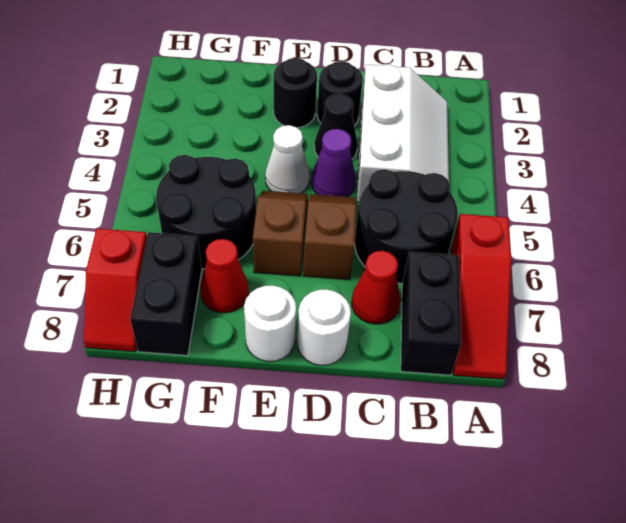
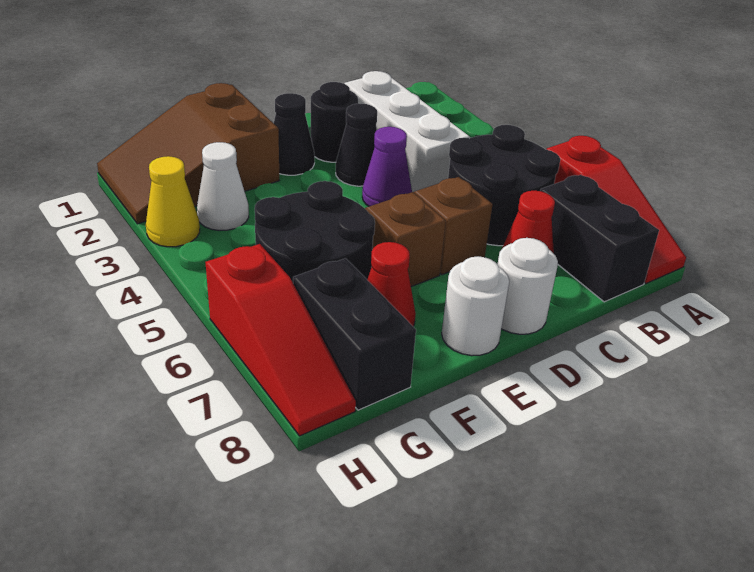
black 1x1 round brick [274,58,317,128] -> black 1x1 cone [274,93,315,175]
white 1x1 cone [265,125,309,193] -> white 1x1 cone moved to [197,142,249,230]
none -> brown 2x3 slope [97,83,279,224]
none -> yellow 1x1 cone [146,156,200,247]
red 1x2 slope [84,228,147,352] -> red 1x3 slope [205,244,356,436]

